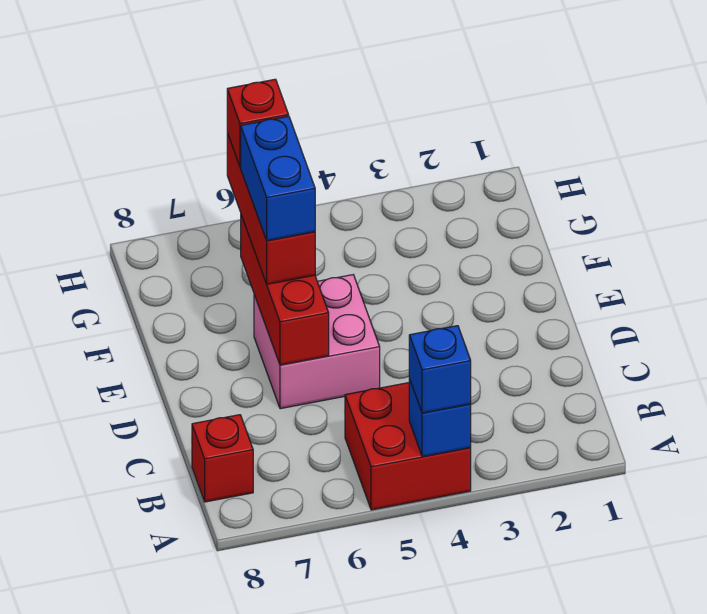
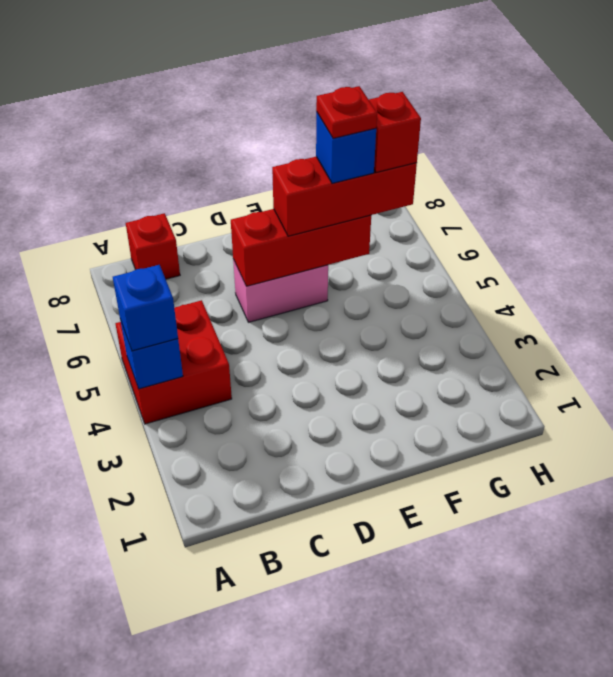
pink 2x2 brick [254,275,380,409] -> pink 1x2 brick [233,259,328,322]
blue 1x2 brick [241,116,315,241] -> blue 1x1 brick [316,112,376,183]
none -> red 1x1 plate [316,86,377,138]

